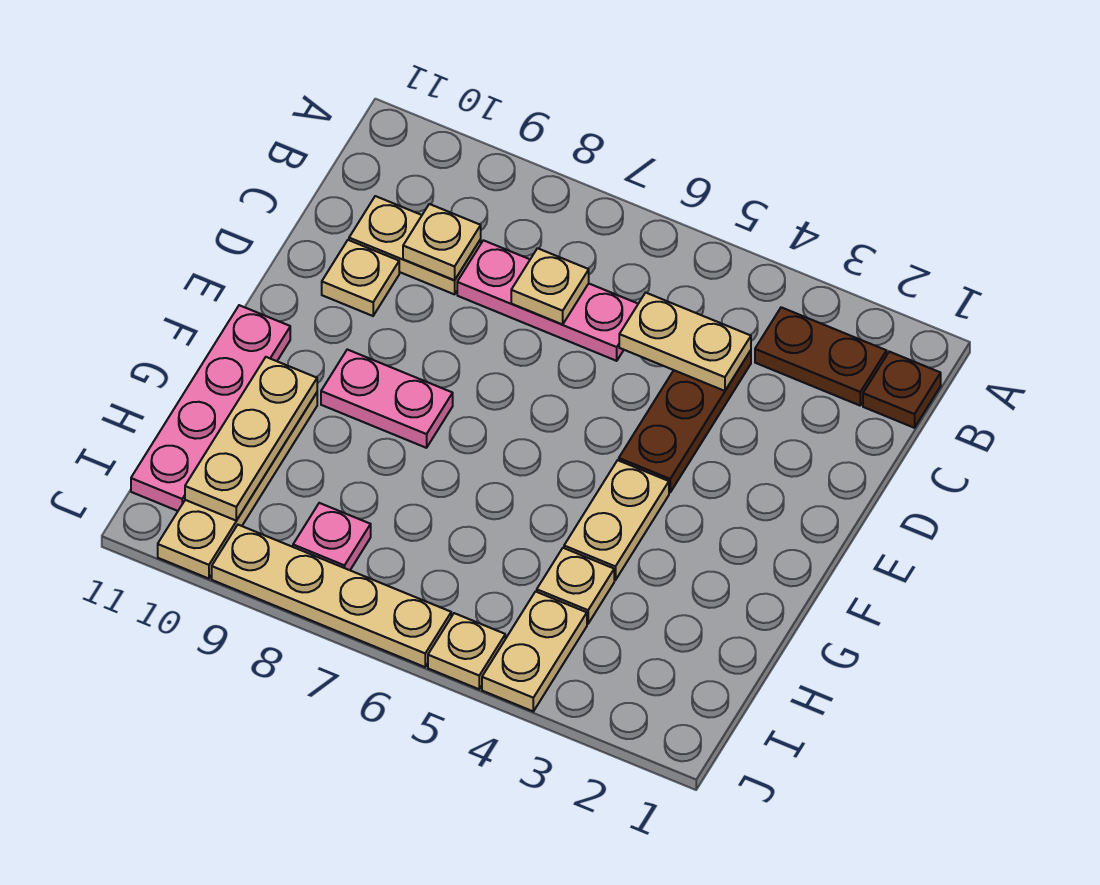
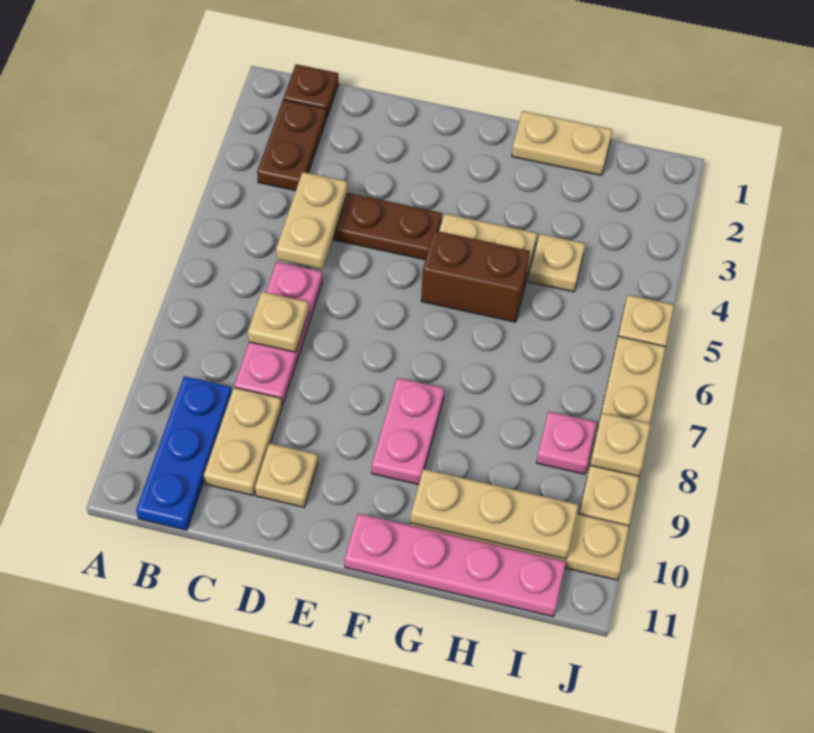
none -> blue 1x3 plate [136,376,232,530]
tan 1x1 plate [403,204,481,280] -> tan 1x1 plate moved to [590,413,651,476]
none -> brown 1x2 brick [421,230,530,322]
tan 1x2 plate [482,592,587,711] -> tan 1x2 plate moved to [512,111,612,175]

